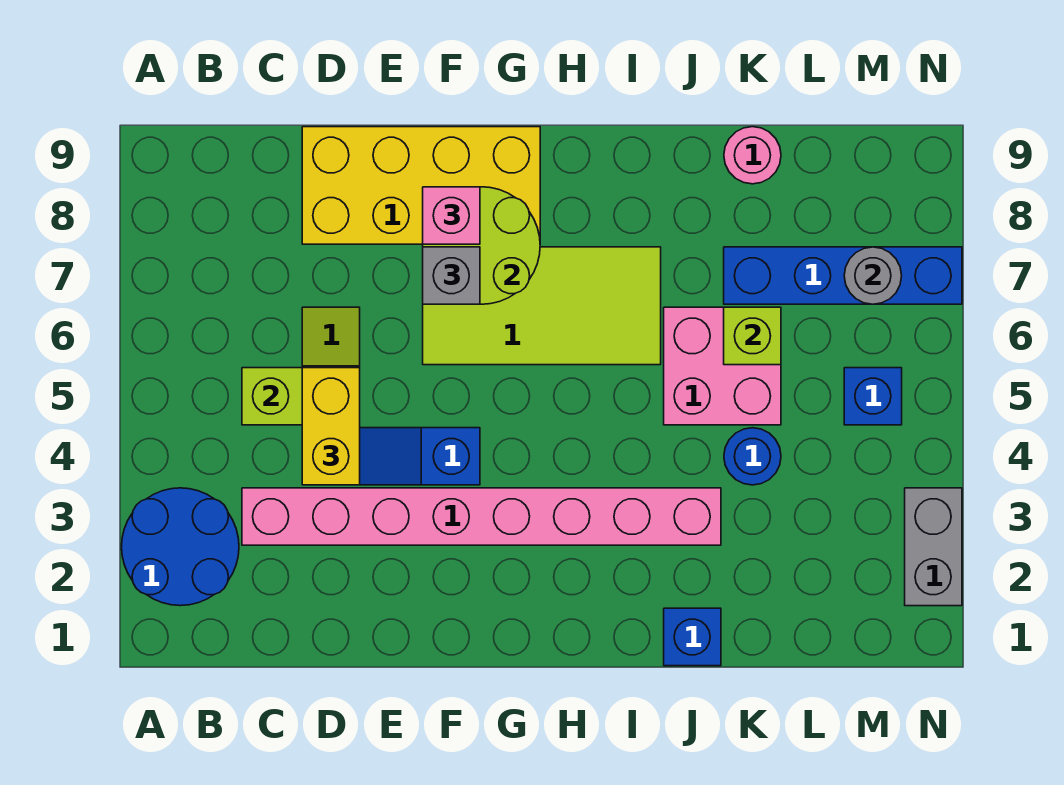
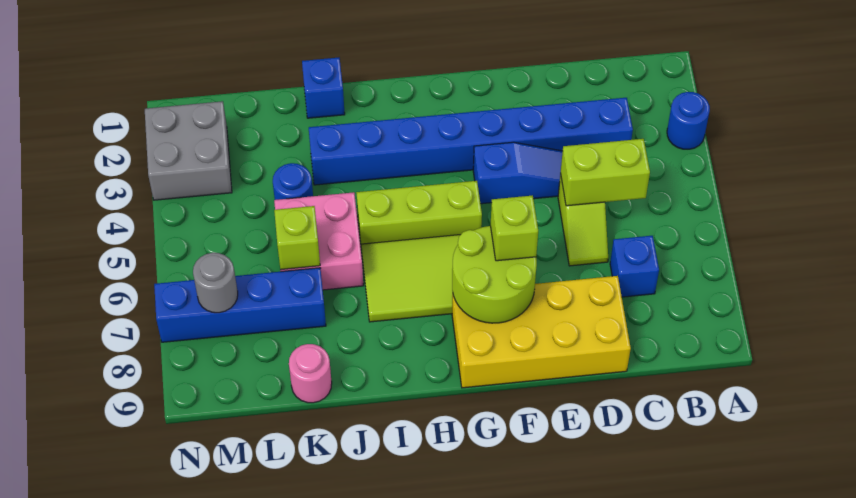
blue 2x2 round brick [122,488,239,606] -> blue 1x1 round brick [667,92,710,149]
pink 1x8 brick [242,488,721,545] -> blue 1x8 brick [309,98,633,185]
yellow 1x2 brick [302,368,360,485] -> none
grey 1x1 brick [423,247,480,304] -> lime 1x1 brick [491,195,538,261]
pink 1x1 brick [423,187,480,244] -> none
none -> lime 1x3 brick [356,181,482,250]
blue 1x1 brick [844,368,902,425] -> blue 1x1 brick moved to [610,236,659,297]
grey 1x2 brick [905,488,962,606] -> grey 2x2 brick [145,101,232,200]

